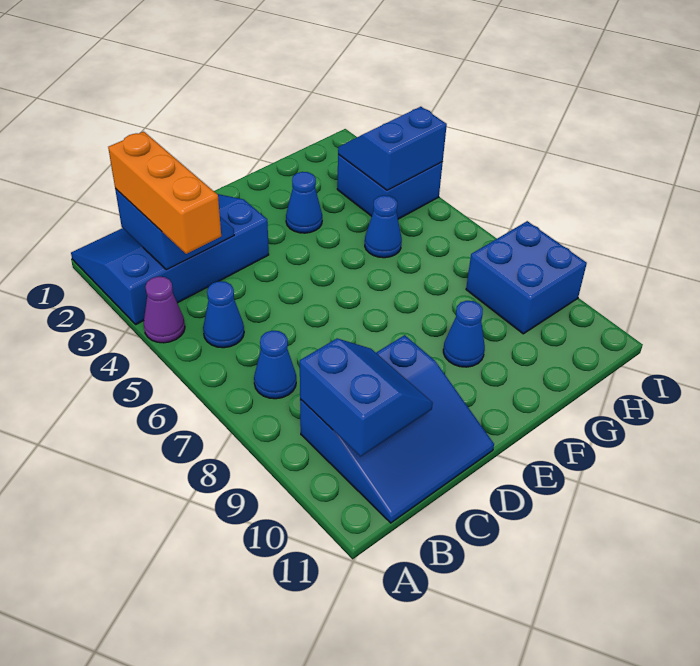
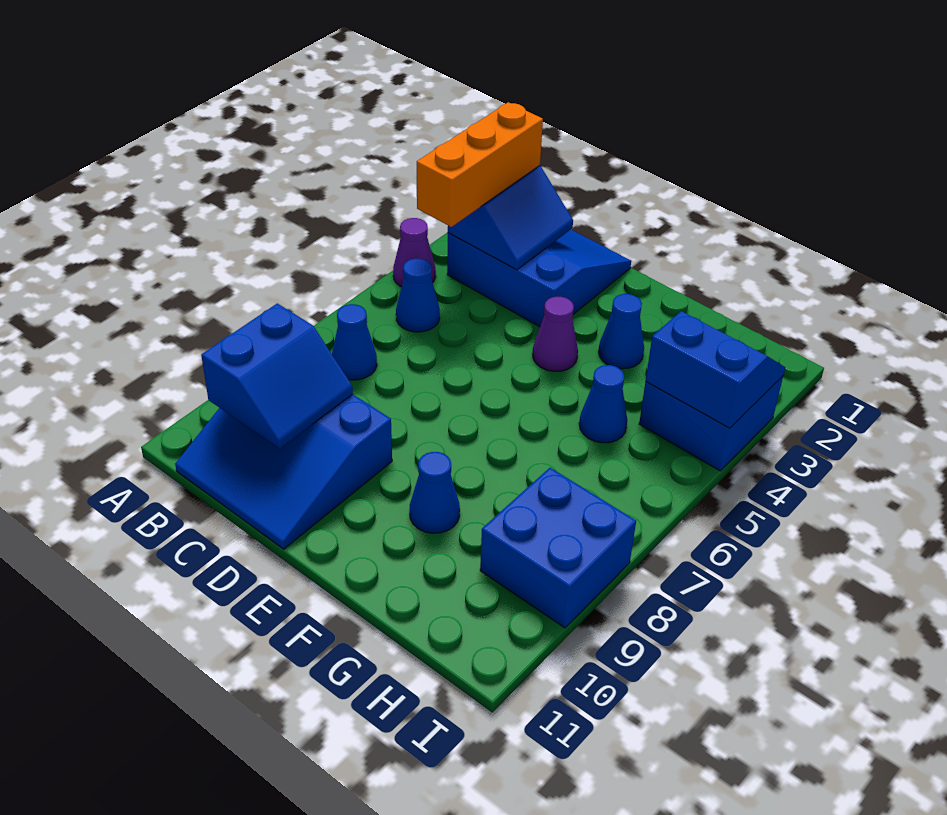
blue 3x4 slope [71,194,269,324] -> blue 3x3 slope [447,230,631,327]
none -> purple 1x1 cone [533,297,578,371]

